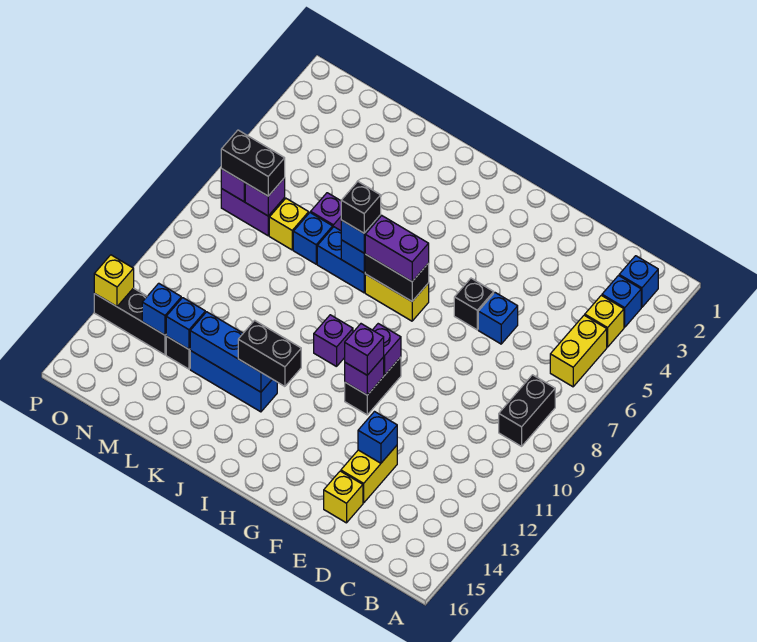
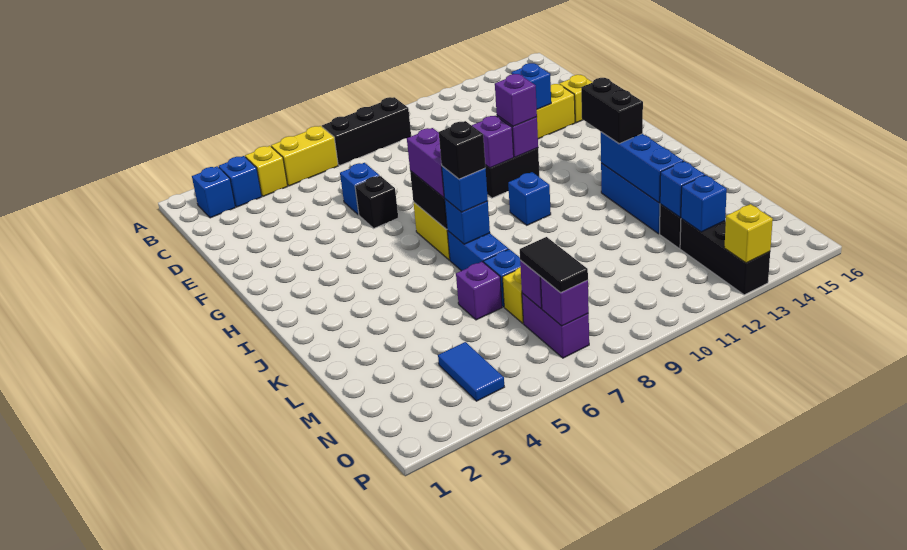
black 1x2 brick [499,375,555,446] -> black 1x3 brick [322,97,411,166]
purple 1x1 brick [314,315,353,367] -> blue 1x1 brick [508,172,551,225]
none -> blue 1x2 tile [438,342,504,401]
black 1x2 brick [221,130,285,196] -> black 1x2 tile [520,237,588,293]

